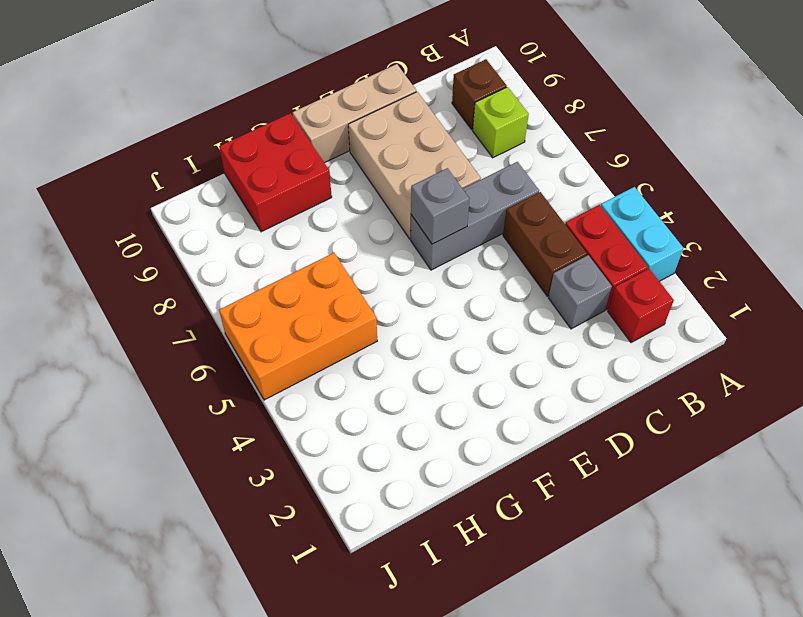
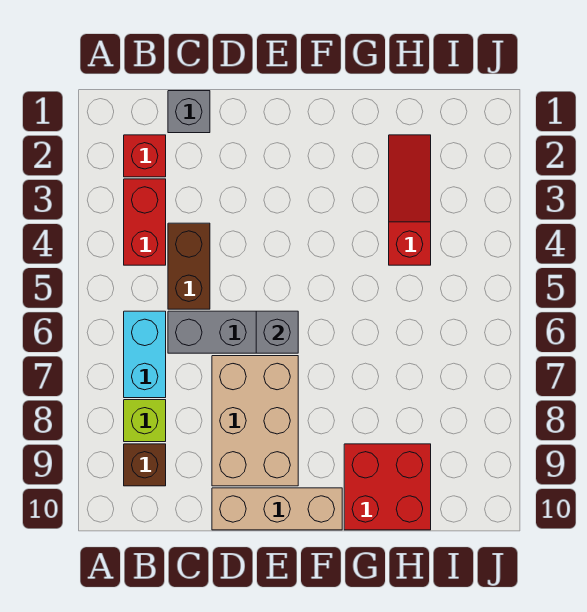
cyan 1x2 brick [601,187,683,281] -> cyan 1x2 brick moved to [124,311,166,398]
grey 1x1 brick [549,255,612,329] -> grey 1x1 brick moved to [168,91,210,133]
none -> red 1x3 slope [389,135,431,265]
orange 2x3 brick [219,253,377,400] -> none

